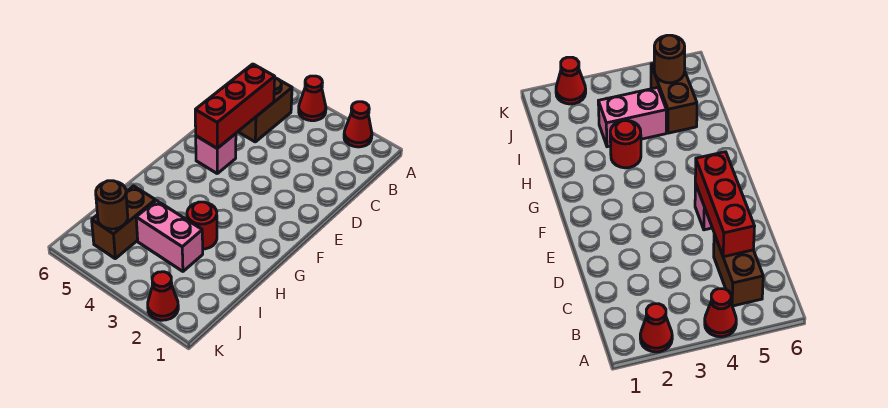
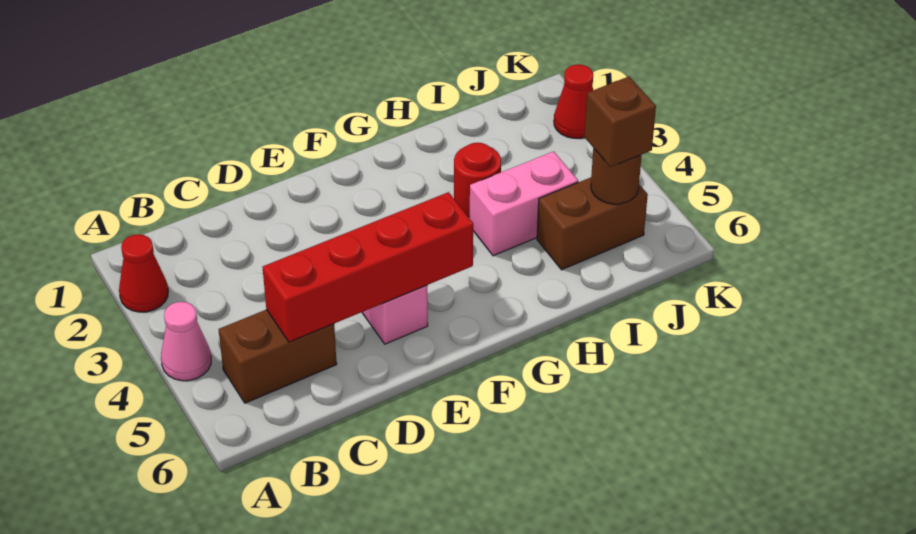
red 1x1 cone [299,76,326,121] -> pink 1x1 cone [161,302,211,381]
red 1x3 brick [195,64,275,148] -> red 1x4 brick [263,192,473,342]
pink 1x2 brick [136,201,203,271] -> pink 1x2 brick turned to [470,151,578,256]
none -> brown 1x1 brick [585,77,656,167]

